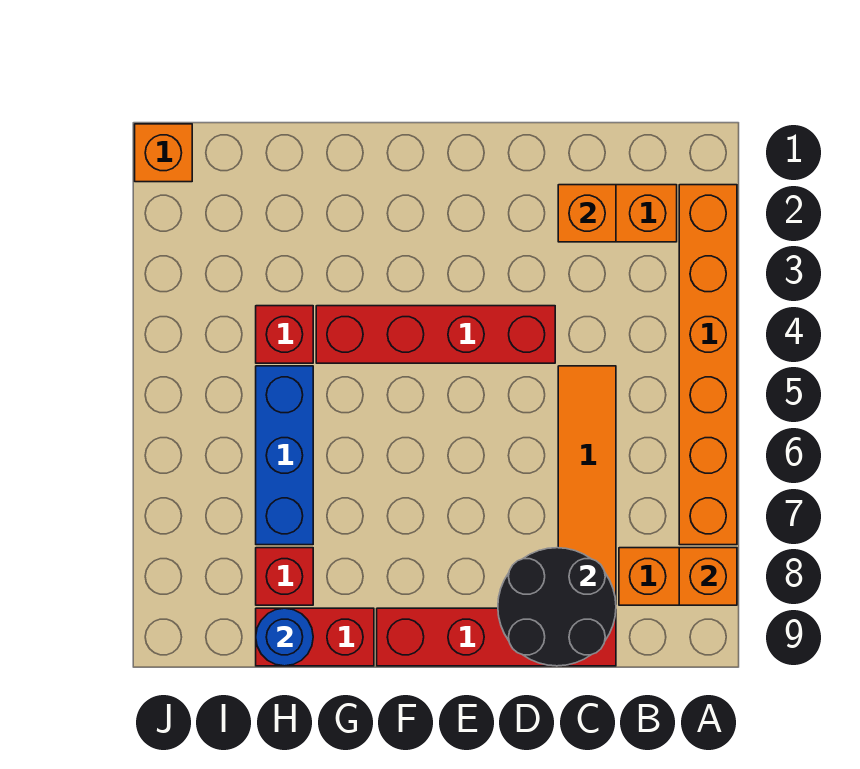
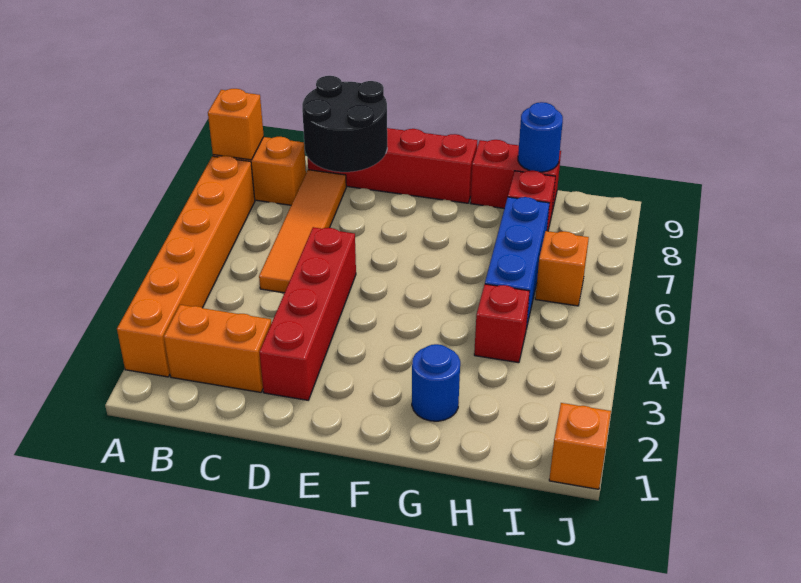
orange 1x1 brick [558,185,616,242] -> orange 1x1 brick moved to [535,231,589,306]
red 1x4 brick [316,306,555,363] -> red 1x4 brick turned to [259,227,356,400]
none -> blue 1x1 round brick [412,344,460,421]

